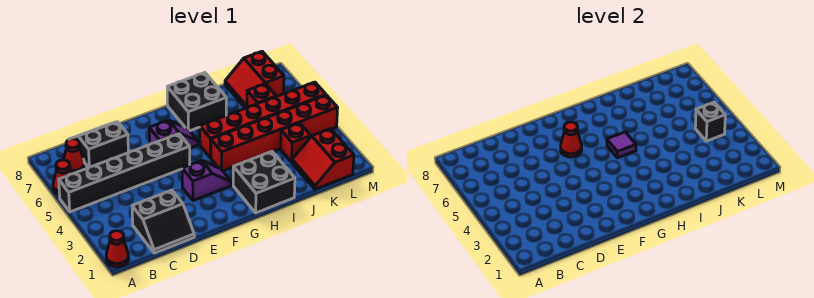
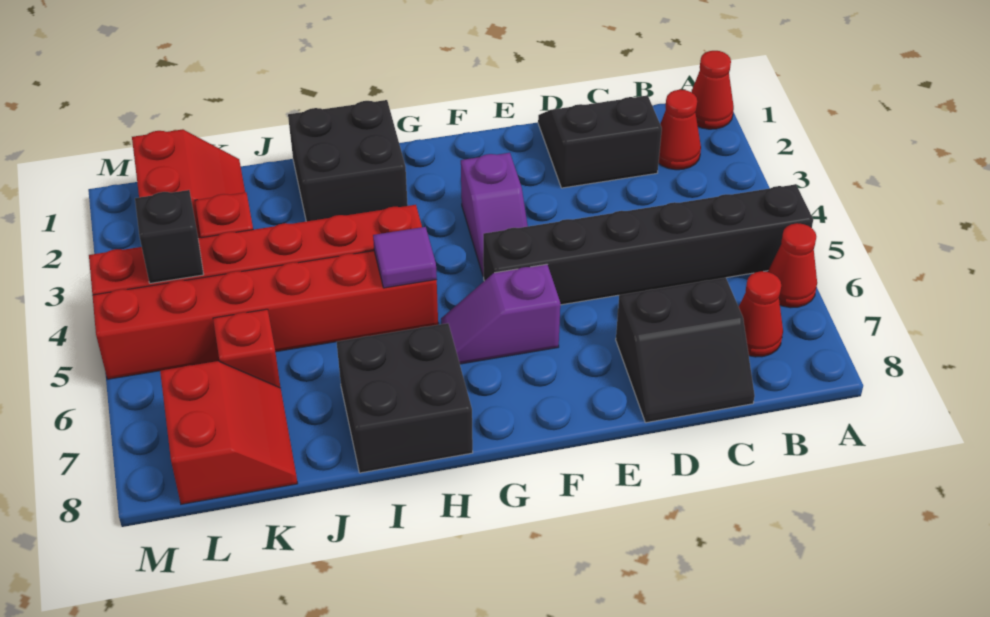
purple 1x2 slope [182,160,232,201] -> purple 1x2 slope turned to [461,153,528,277]
red 1x1 cone [561,122,582,157] -> red 1x1 cone moved to [659,90,701,170]

